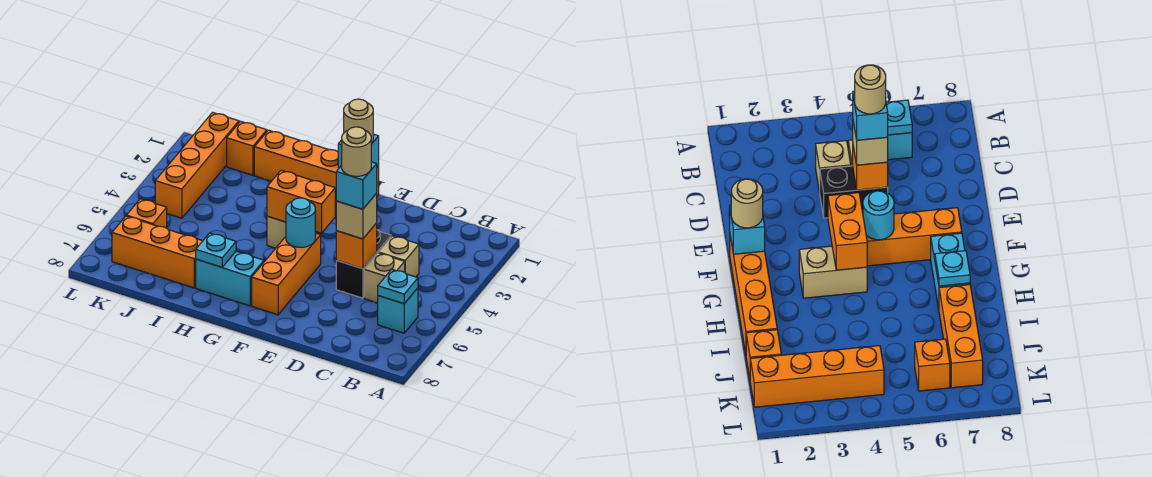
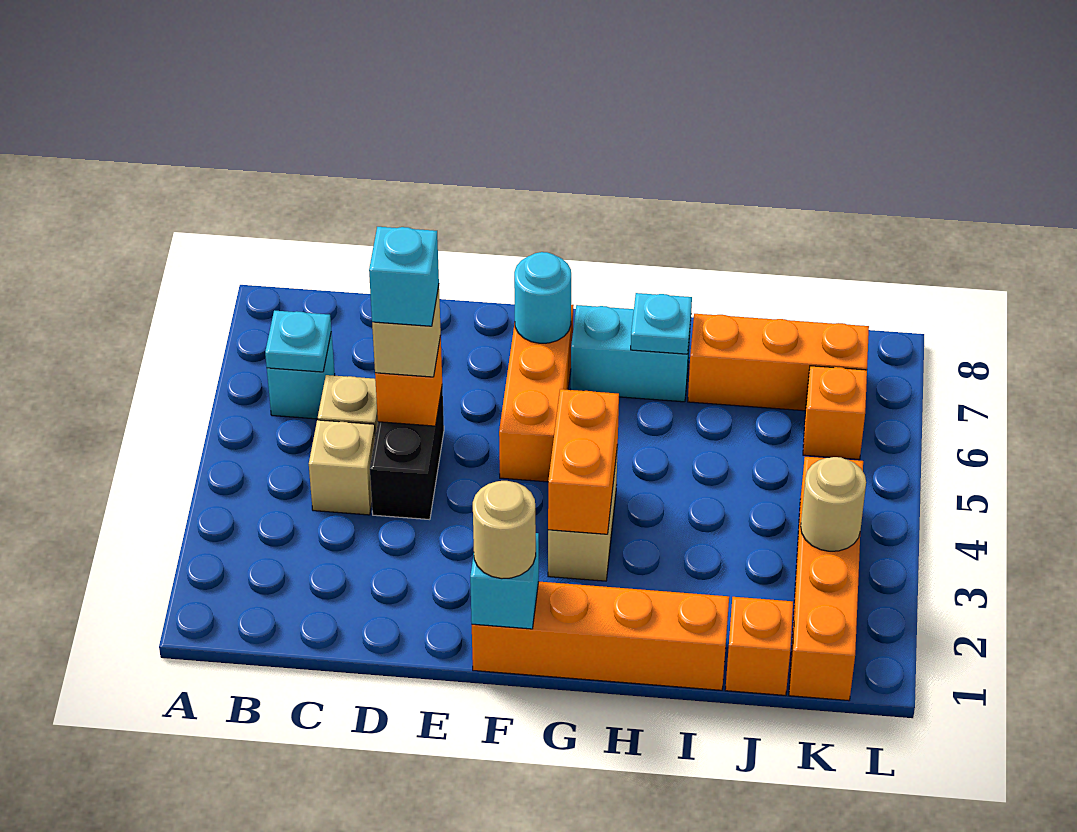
tan 1x1 round brick [342,127,371,176] -> tan 1x1 round brick moved to [801,457,866,551]
orange 1x2 brick [267,170,335,233] -> orange 1x2 brick turned to [548,389,619,534]
cyan 1x1 round brick [286,198,315,247] -> cyan 1x1 round brick moved to [514,252,571,343]

